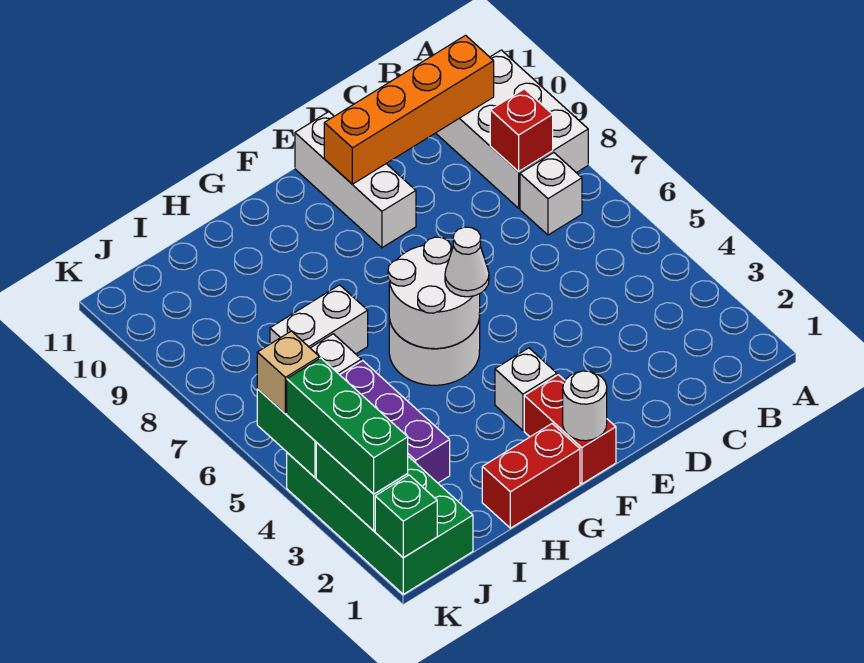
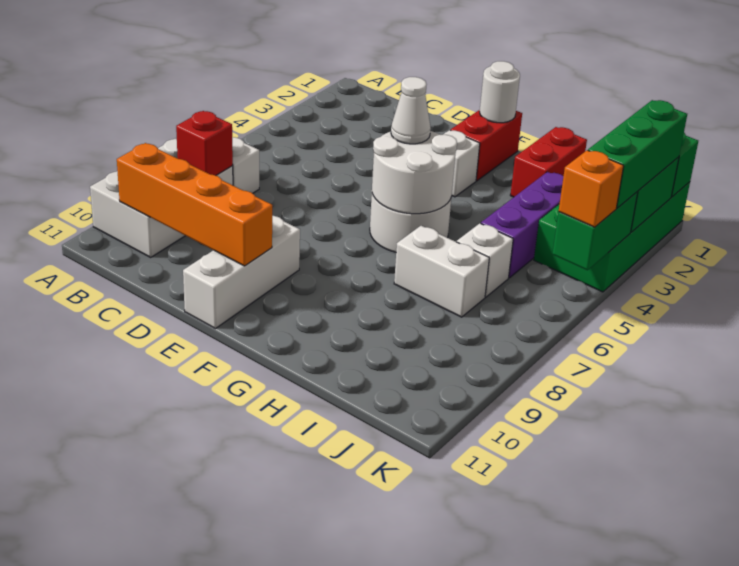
red 1x2 brick [482,424,580,528] -> red 1x2 brick turned to [510,127,587,197]
tan 1x1 brick [257,331,319,414] -> orange 1x1 brick [559,150,624,227]

